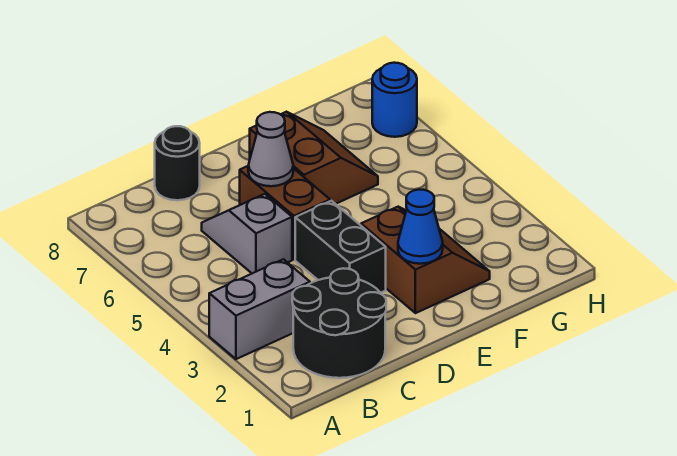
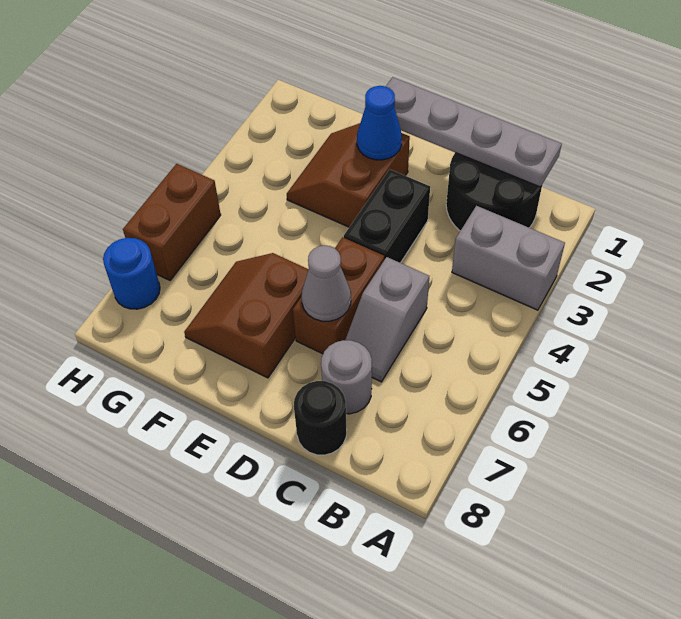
none -> grey 1x4 plate [386,77,562,187]
none -> grey 1x1 round brick [321,340,372,414]
none -> brown 1x2 brick [123,164,221,280]

